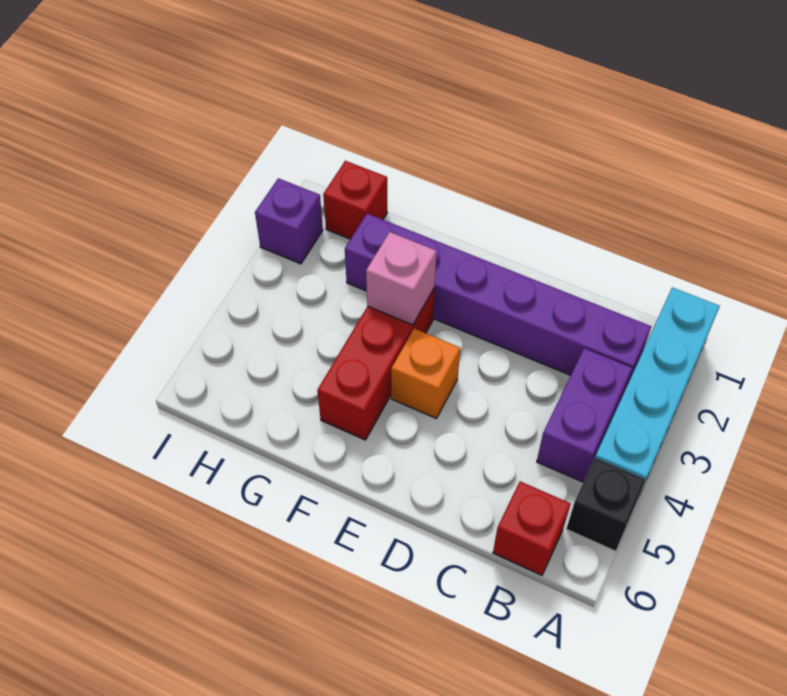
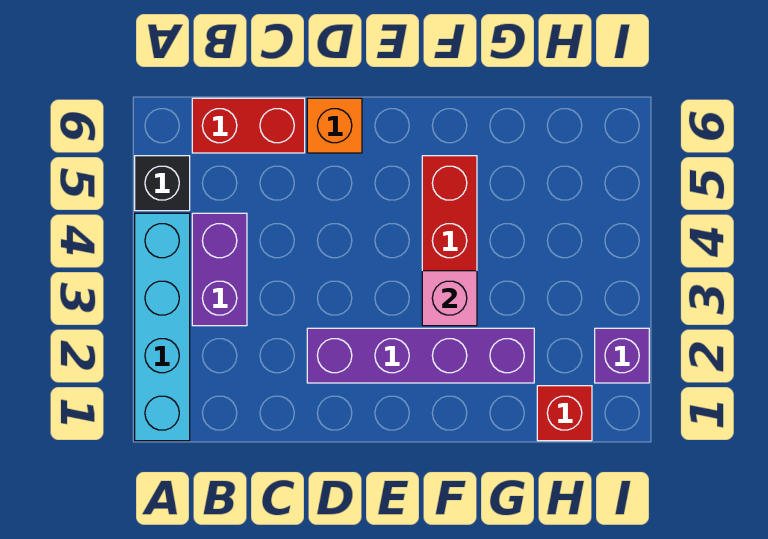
purple 1x6 brick [345,214,651,385] -> purple 1x4 brick [307,328,534,383]
red 1x1 brick [493,481,570,575] -> red 1x2 brick [192,98,305,153]
orange 1x1 brick [391,329,460,419] -> orange 1x1 brick moved to [307,98,362,153]

